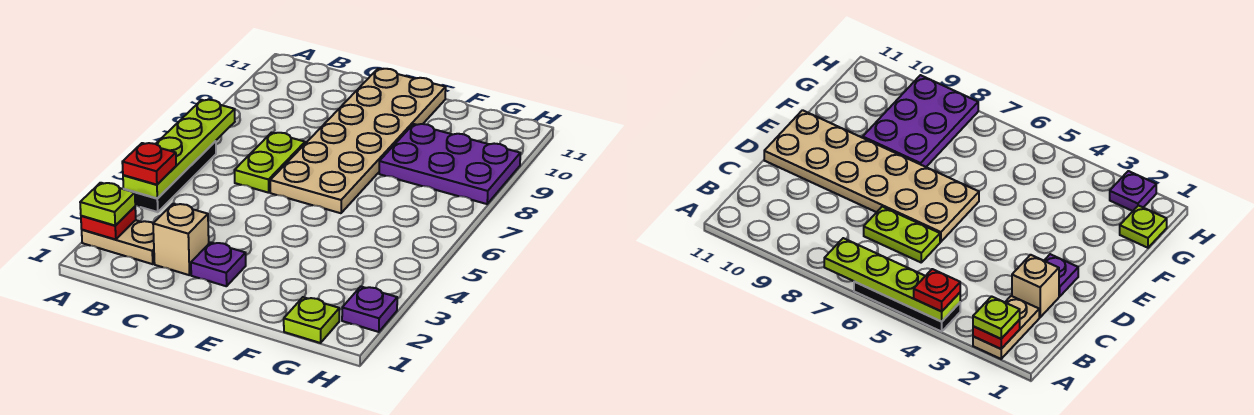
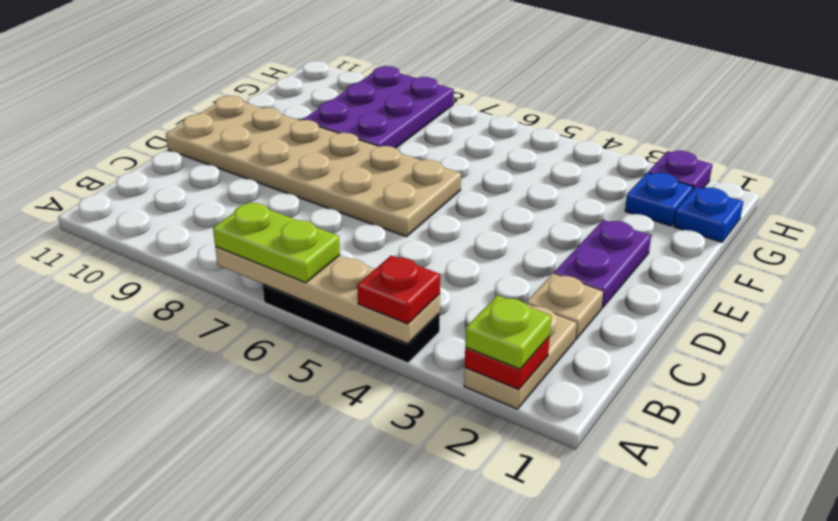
lime 1x4 plate [123,100,235,198] -> tan 1x4 plate [215,247,440,344]
tan 1x1 brick [153,204,209,275] -> tan 1x1 plate [526,274,603,339]
lime 1x2 plate [234,132,305,193] -> lime 1x2 plate moved to [213,202,340,283]
purple 1x1 plate [191,242,246,286] -> purple 1x2 plate [554,220,651,308]
lime 1x1 plate [284,297,339,343] -> blue 1x1 plate [674,187,743,242]
none -> blue 1x1 plate [625,173,693,226]

